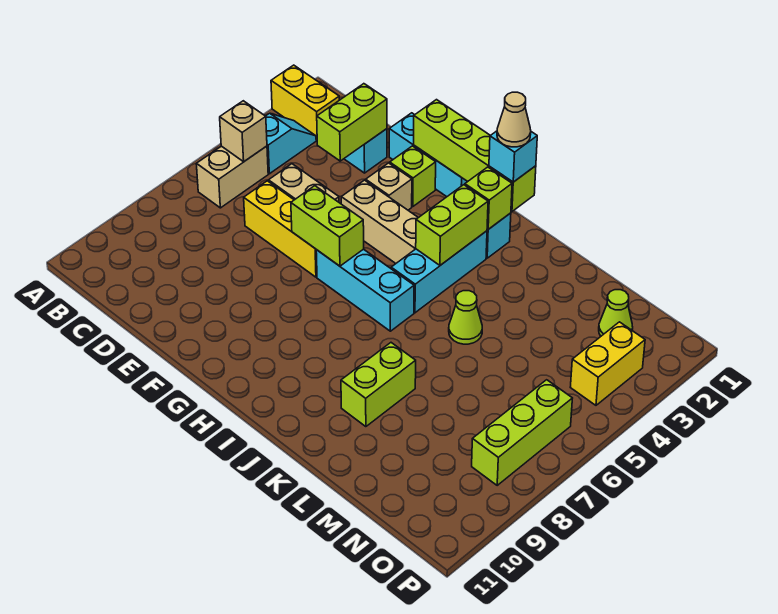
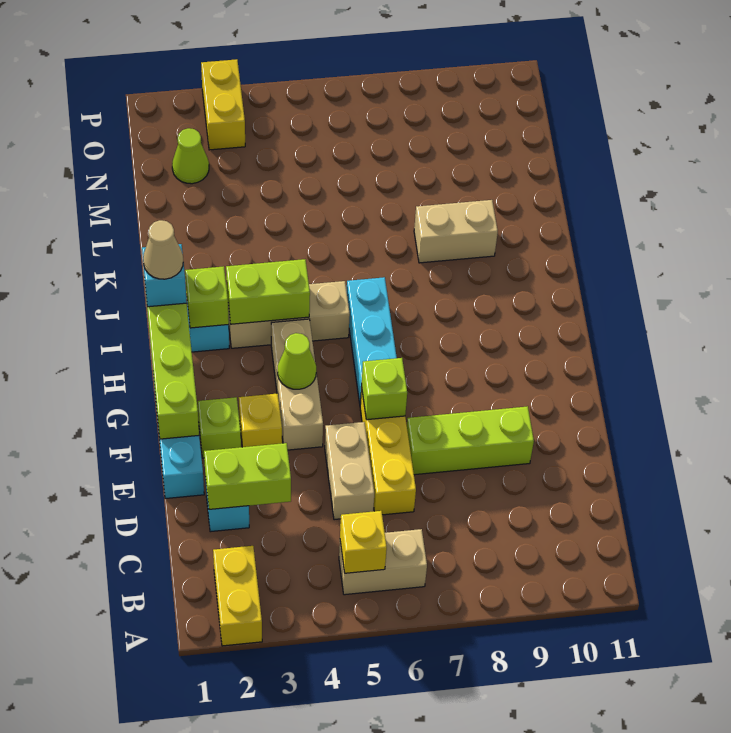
cyan 1x2 slope [266,113,316,174] -> none
tan 1x1 brick [220,101,267,162] -> yellow 1x1 brick [340,511,387,573]
tan 1x1 brick [366,163,412,210] -> yellow 1x1 brick [239,394,282,447]
lime 1x2 brick [291,186,364,266] -> lime 1x1 brick [361,358,407,420]
cyan 1x3 brick [391,231,487,313] -> tan 1x3 brick [228,281,350,348]
lime 1x1 cone [449,291,482,344] -> lime 1x1 cone moved to [278,333,316,389]
lime 1x2 brick [341,343,416,427] -> tan 1x2 brick [414,200,498,263]
yellow 1x2 brick [570,322,645,405] -> yellow 1x2 brick turned to [201,59,245,150]
lime 1x3 brick [472,380,572,485] -> lime 1x3 brick moved to [407,406,534,475]

